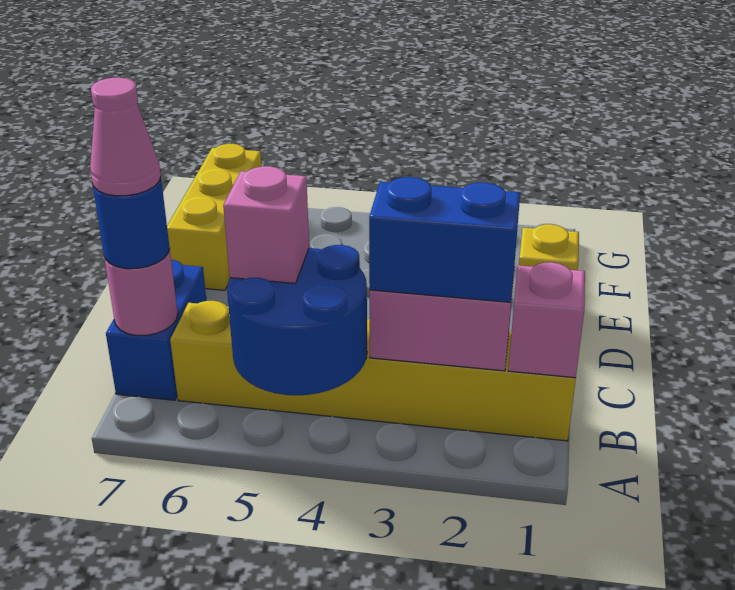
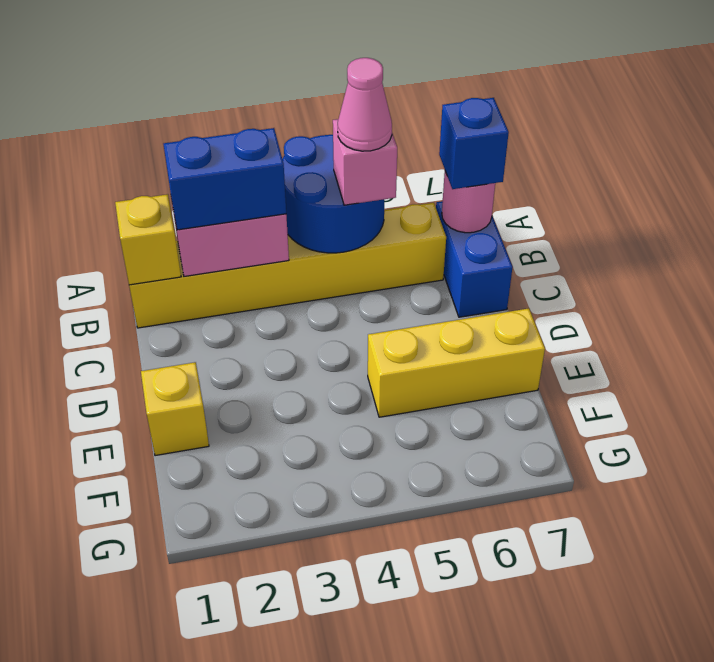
pink 1x1 brick [508,262,585,378] -> yellow 1x1 brick [115,194,181,285]
blue 1x1 round brick [93,178,170,269] -> blue 1x1 brick [439,98,509,189]
pink 1x1 cone [90,78,161,196] -> pink 1x1 cone moved to [338,58,392,151]
yellow 1x3 brick [167,144,262,290] -> yellow 1x3 brick turned to [368,308,545,417]

